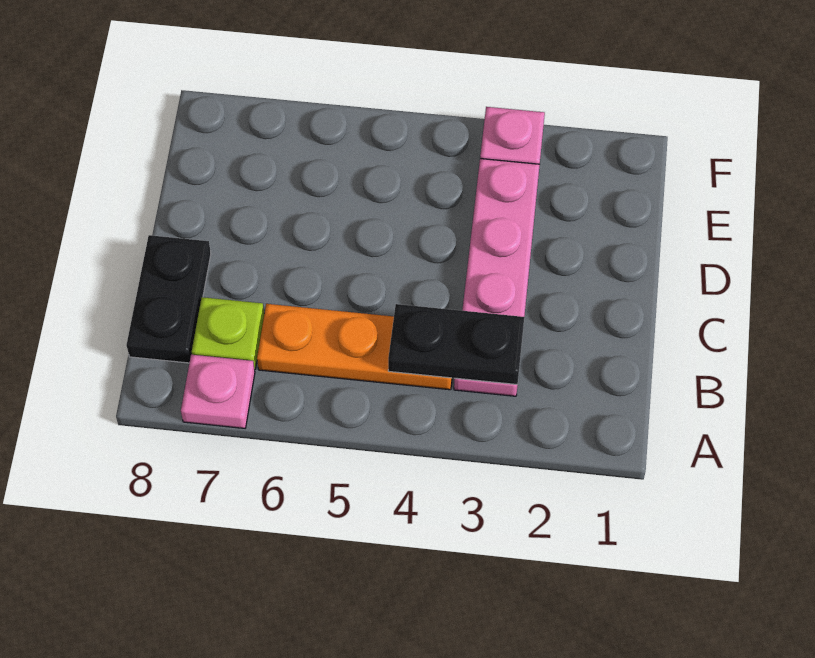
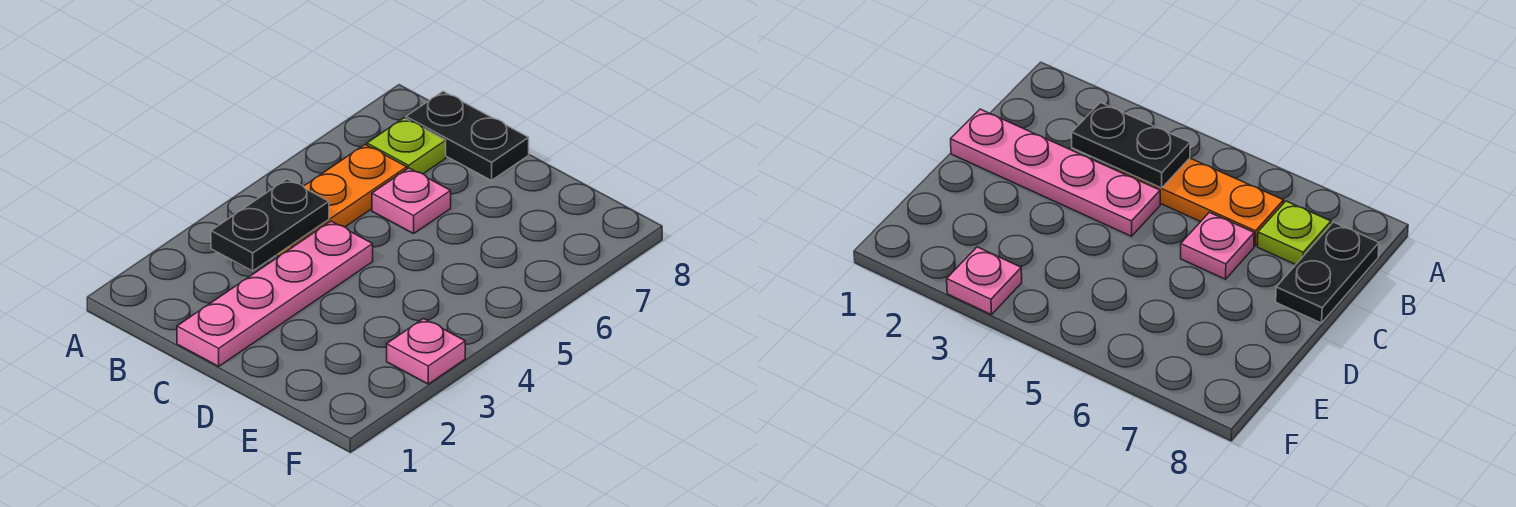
pink 1x1 plate [181,355,255,428] -> pink 1x1 plate moved to [372,168,451,234]
pink 1x4 plate [454,159,540,396] -> pink 1x4 plate turned to [177,221,373,366]

